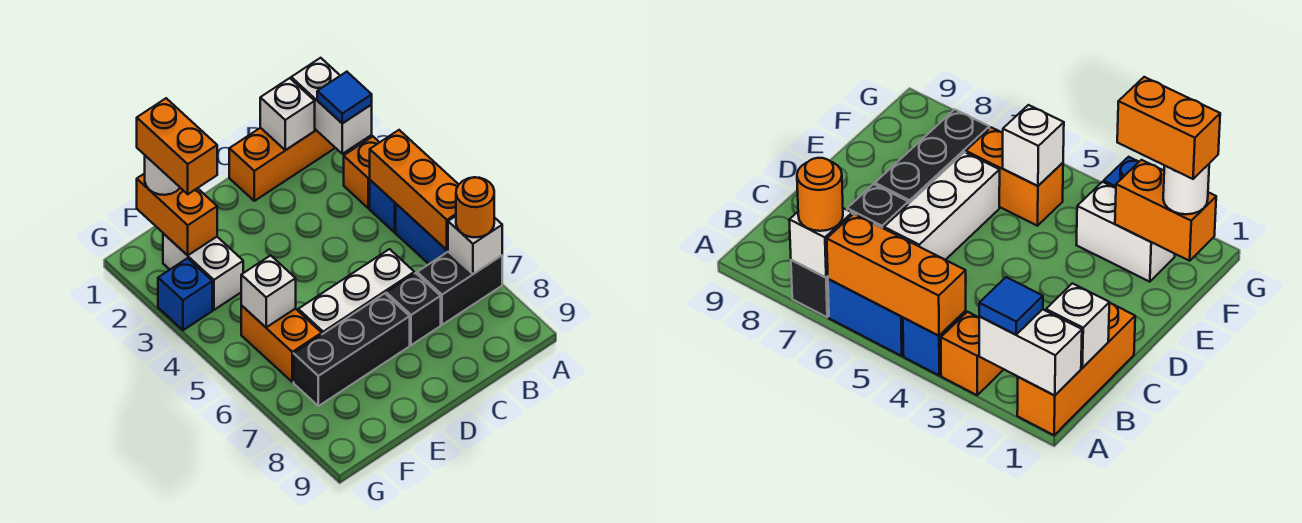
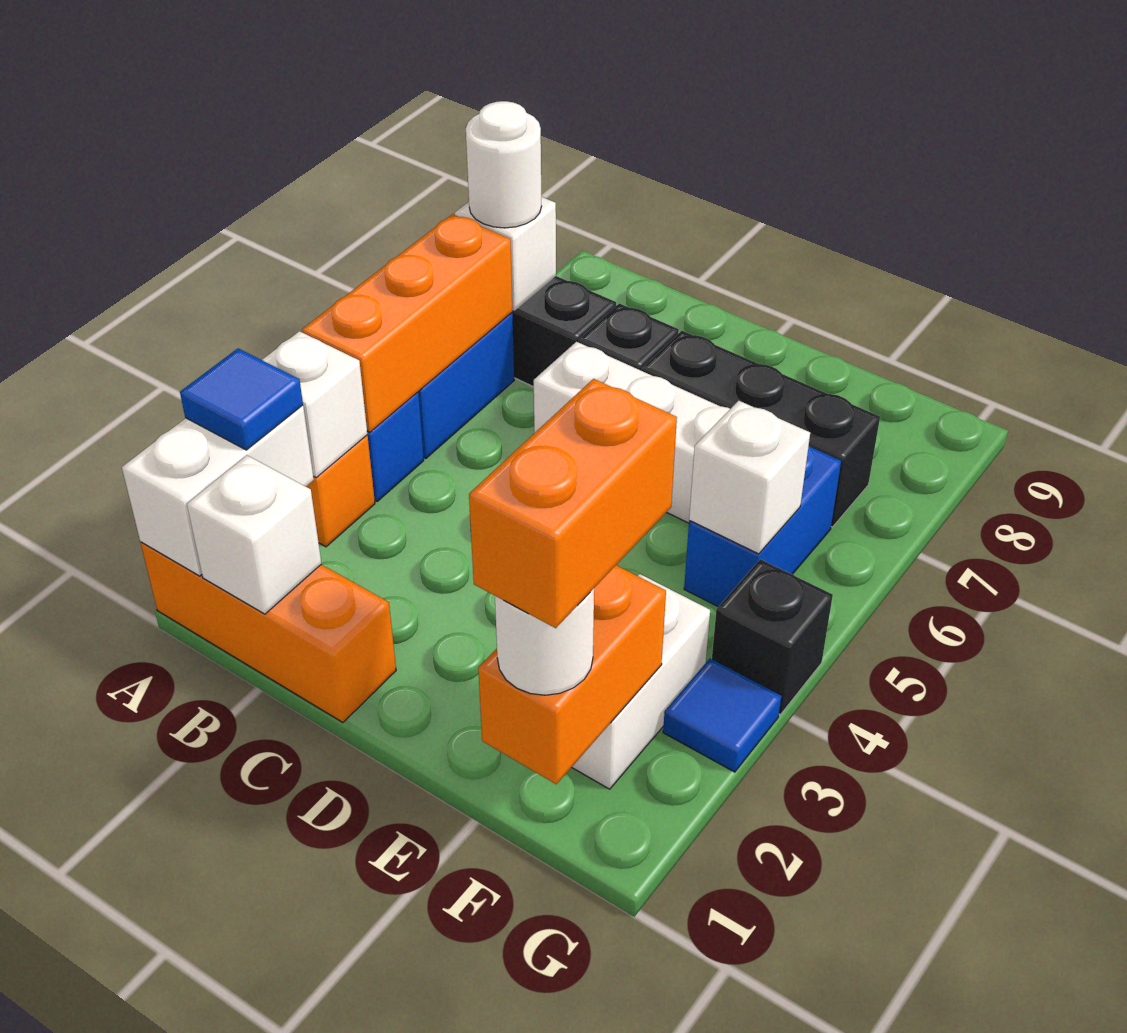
none -> white 1x1 brick [262,331,367,477]
orange 1x1 round brick [456,177,494,237] -> white 1x1 round brick [466,101,542,228]
orange 1x2 brick [241,305,322,382] -> blue 1x2 brick [684,446,841,607]
blue 1x1 brick [158,258,212,330] -> blue 1x1 tile [663,659,781,772]
none -> black 1x1 brick [712,559,833,714]

